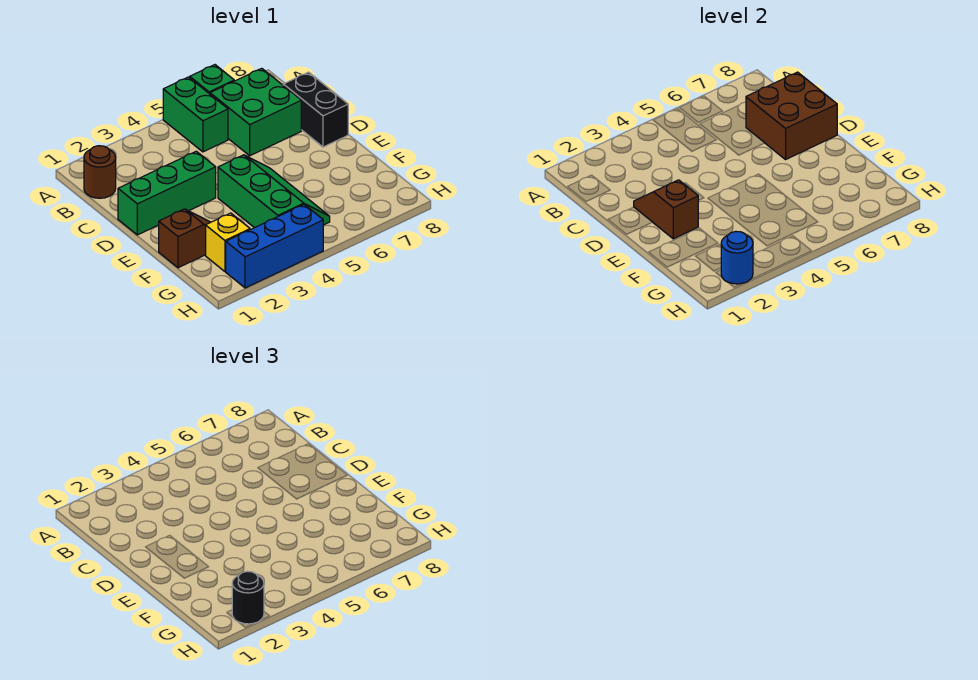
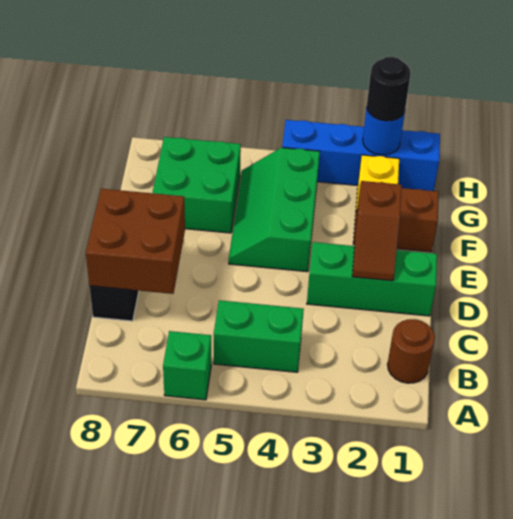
green 1x2 brick [163,77,228,152] -> green 1x2 brick turned to [214,300,304,372]
green 2x2 brick [210,68,301,156] -> green 2x2 brick moved to [152,137,241,233]
blue 1x3 brick [226,205,323,288] -> blue 1x4 brick [282,120,440,191]

